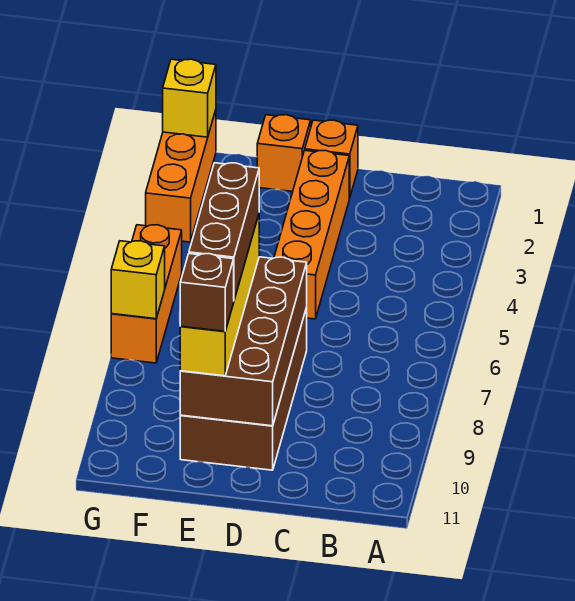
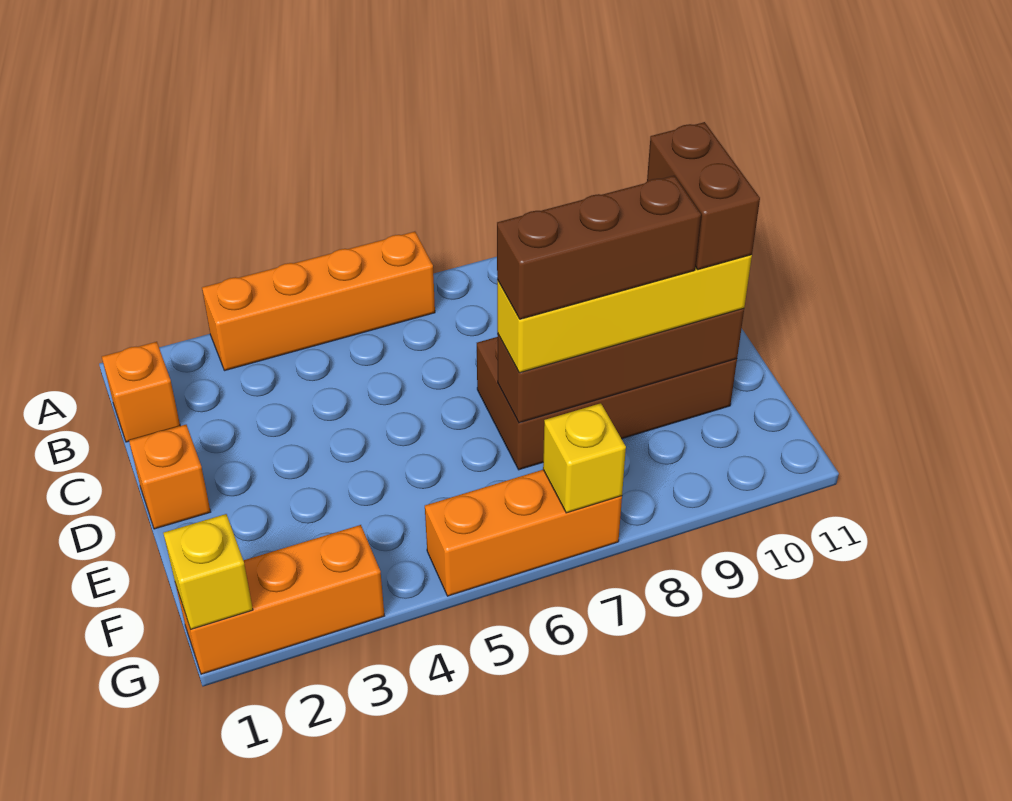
orange 1x4 brick [274,150,349,319] -> orange 1x4 brick moved to [202,232,435,371]
brown 2x4 brick [180,257,307,426] -> brown 1x4 brick [497,308,744,423]
orange 1x1 brick [257,115,311,192] -> orange 1x1 brick moved to [102,342,180,442]
brown 1x1 brick [180,254,234,331] -> brown 1x2 brick [647,122,760,270]

